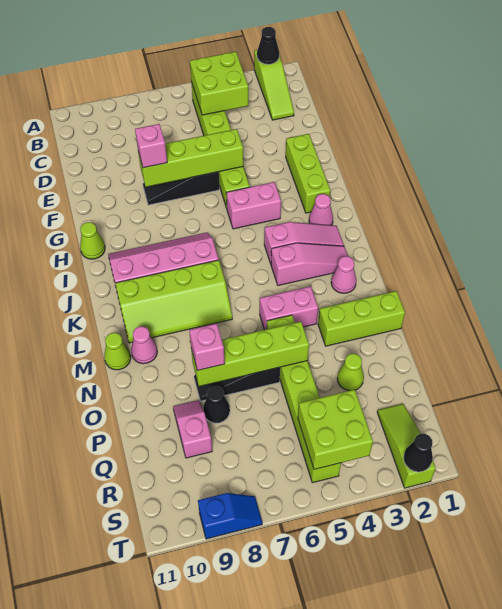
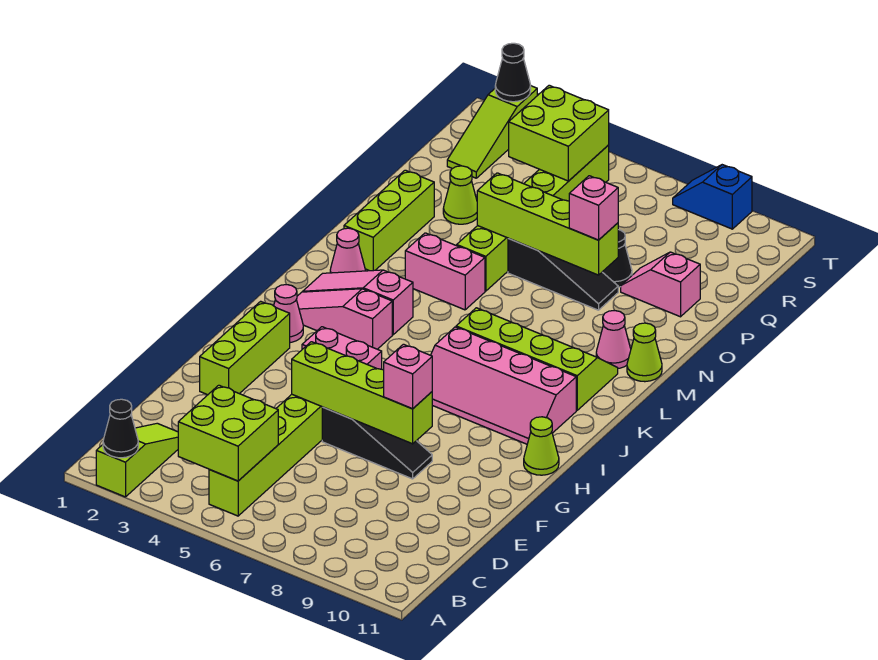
lime 1x3 brick [318,291,405,346] -> lime 1x3 brick turned to [344,170,434,271]
pink 1x2 slope [173,400,212,458] -> pink 1x2 slope turned to [621,252,700,317]

